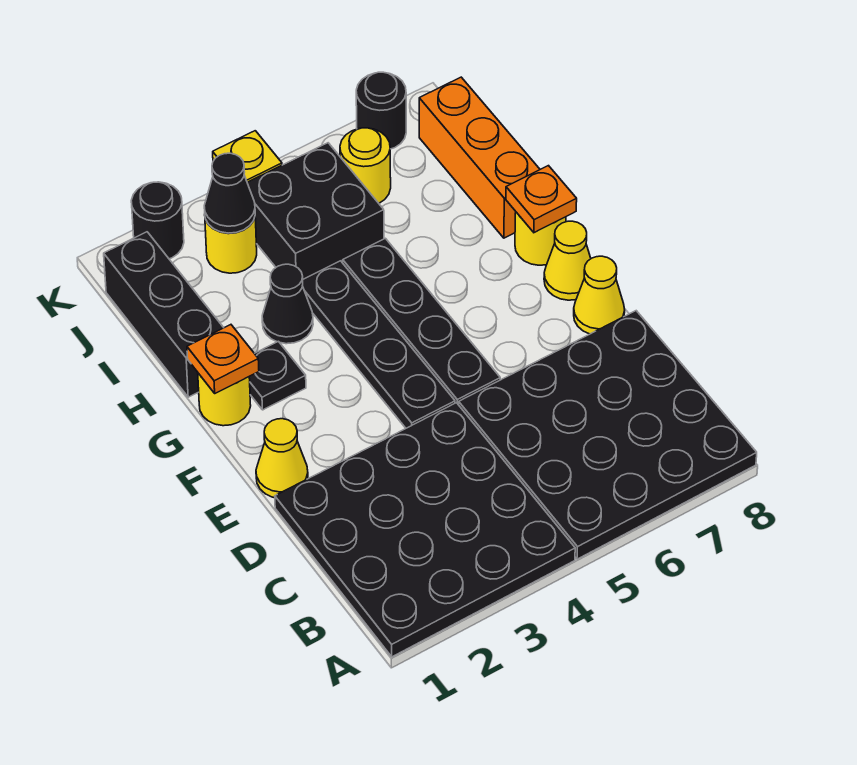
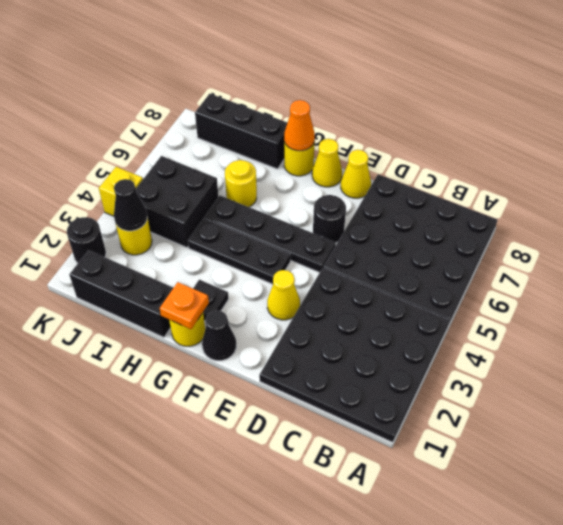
yellow 1x1 cone [256,419,308,498] -> yellow 1x1 cone moved to [267,270,300,320]
black 1x4 plate [302,261,455,428] -> black 1x3 plate [188,218,291,284]
orange 1x1 plate [506,166,577,233] -> orange 1x1 cone [284,100,315,151]
black 1x1 cone [262,264,313,344] -> black 1x1 cone moved to [202,310,236,361]
orange 1x3 brick [419,77,540,238] -> black 1x3 brick [195,94,288,169]
yellow 1x1 round brick [340,128,391,203] -> yellow 1x1 round brick moved to [225,160,257,207]
black 1x1 round brick [356,72,406,149] -> black 1x1 round brick moved to [313,195,346,243]

